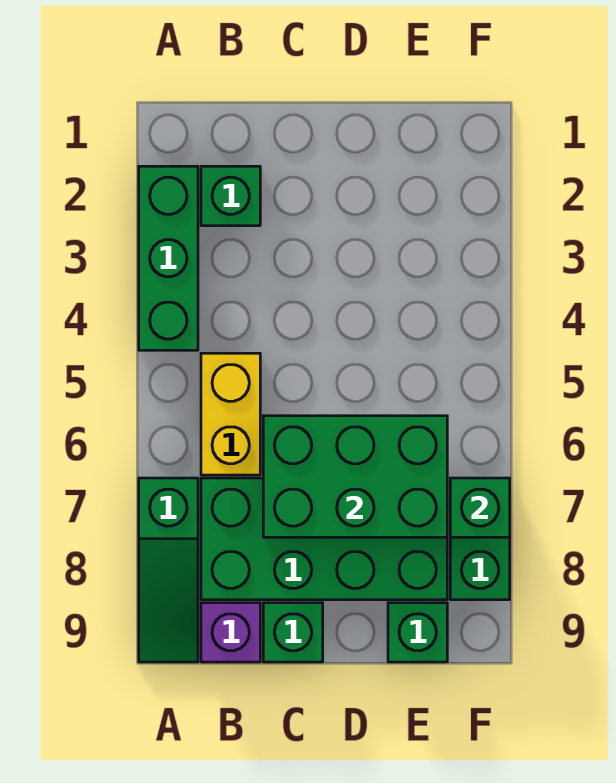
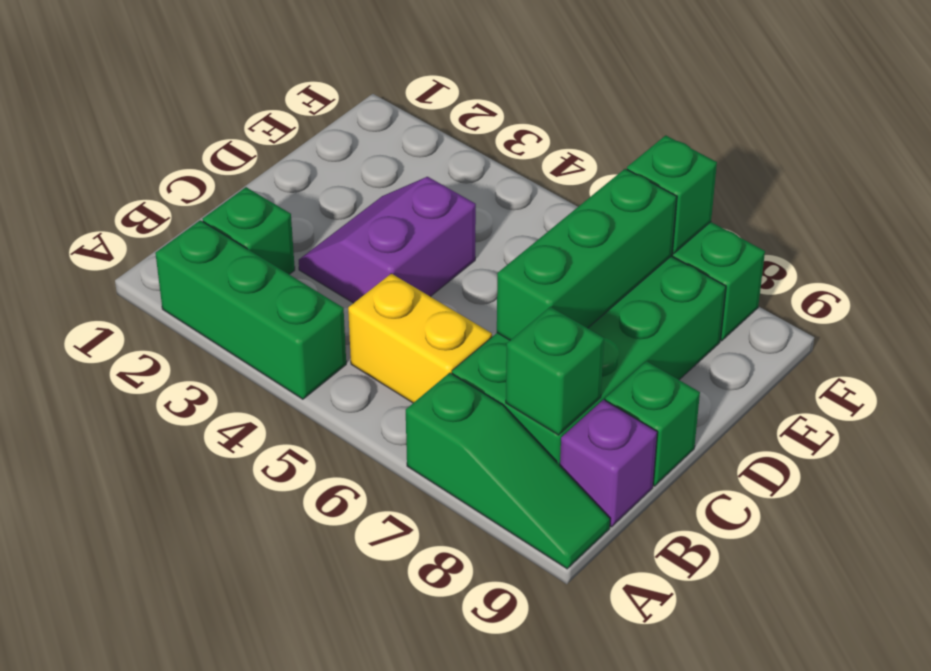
none -> purple 2x2 slope [299,177,476,303]
green 2x3 brick [263,416,447,537] -> green 1x3 brick [497,169,677,340]
green 1x1 brick [388,603,447,662] -> green 1x1 brick moved to [506,307,604,435]

